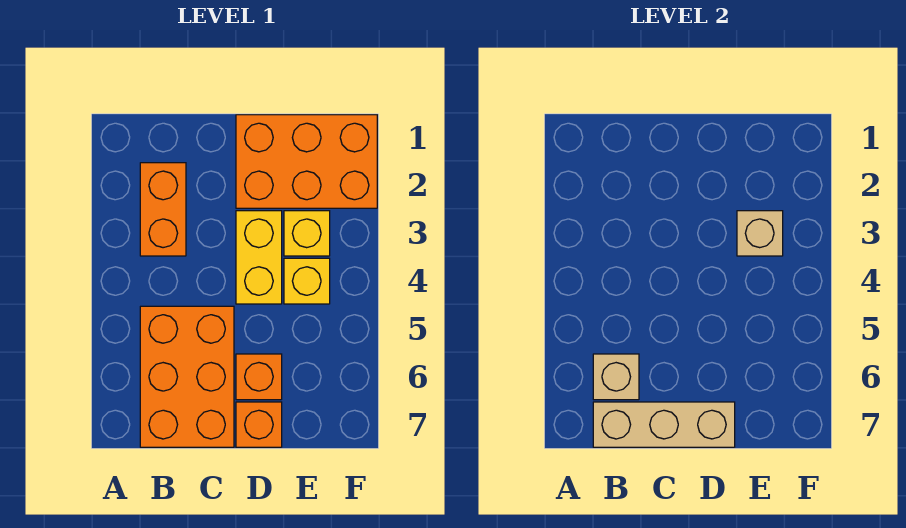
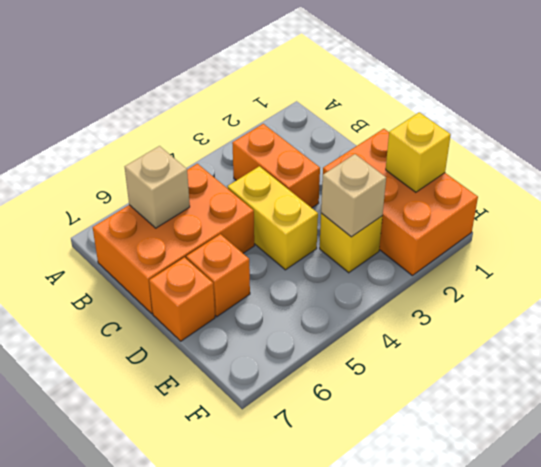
orange 1x2 brick [140,163,186,256] -> orange 1x2 brick turned to [232,124,320,208]
tan 1x3 brick [593,402,735,447] -> none
yellow 1x2 brick [236,211,282,304] -> yellow 1x2 brick turned to [227,166,318,270]
yellow 1x1 brick [284,258,330,304] -> yellow 1x1 brick moved to [386,112,451,192]

